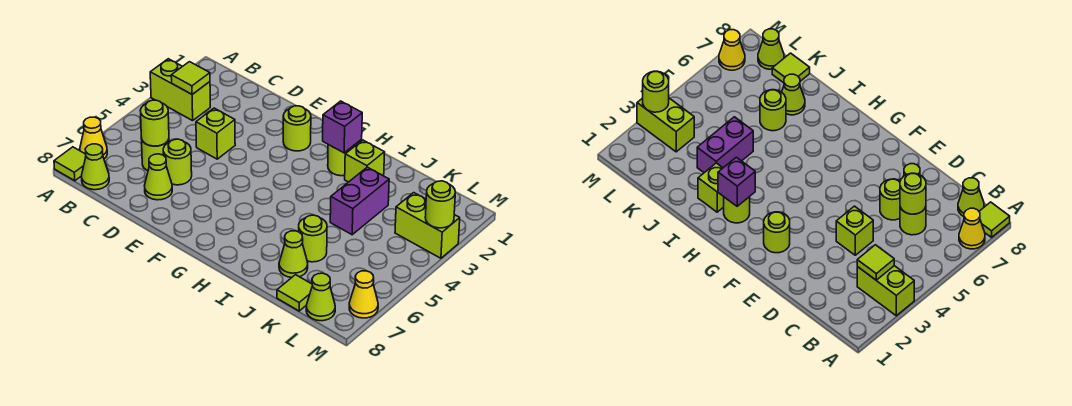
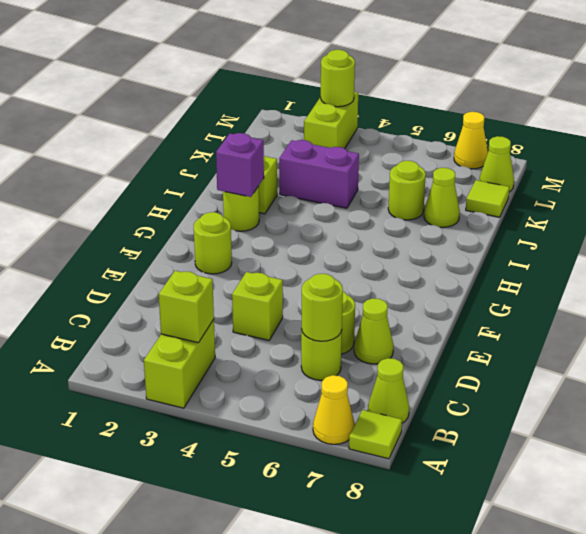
lime 1x1 tile [171,62,210,94] -> lime 1x1 brick [159,271,214,343]

